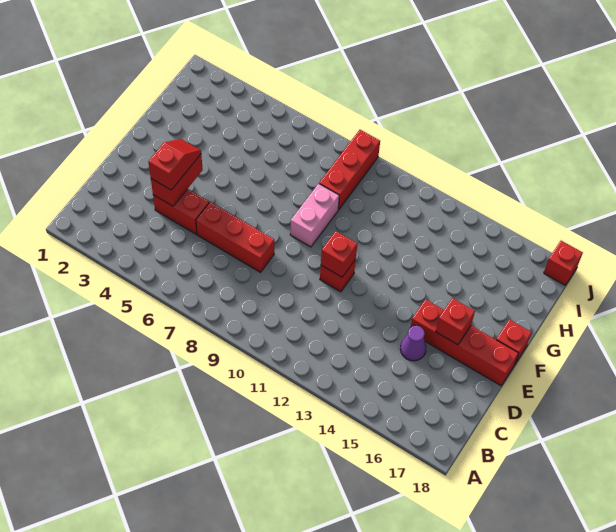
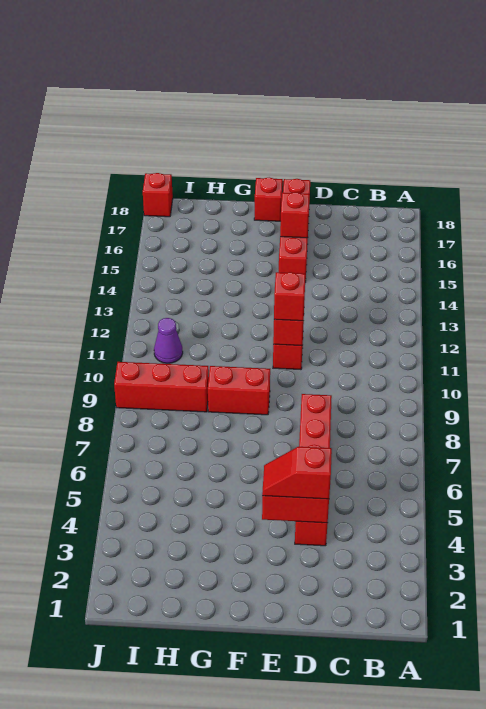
purple 1x1 cone [400,326,426,361] -> purple 1x1 cone moved to [154,318,183,363]
none -> red 1x1 brick [274,272,306,321]
pink 1x2 brick [290,184,339,247] -> red 1x2 brick [208,366,270,415]

